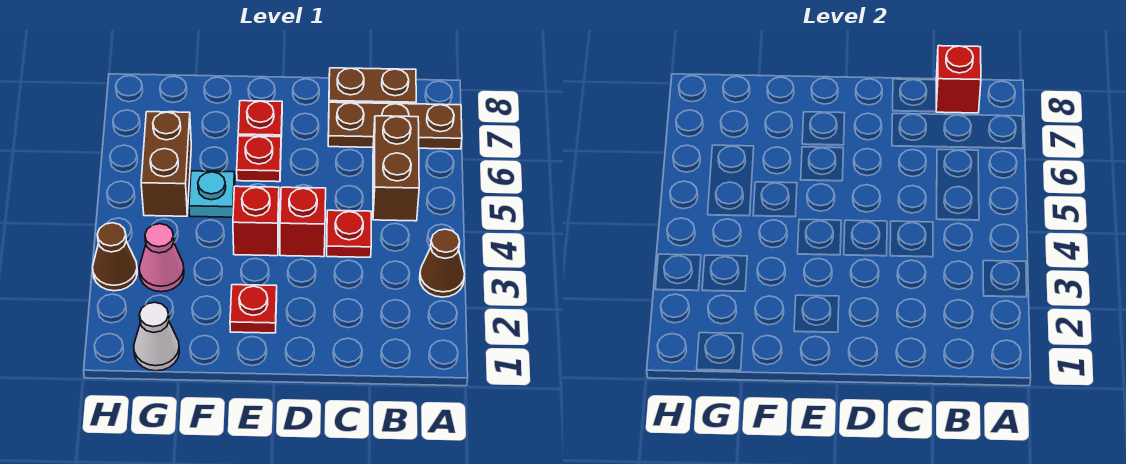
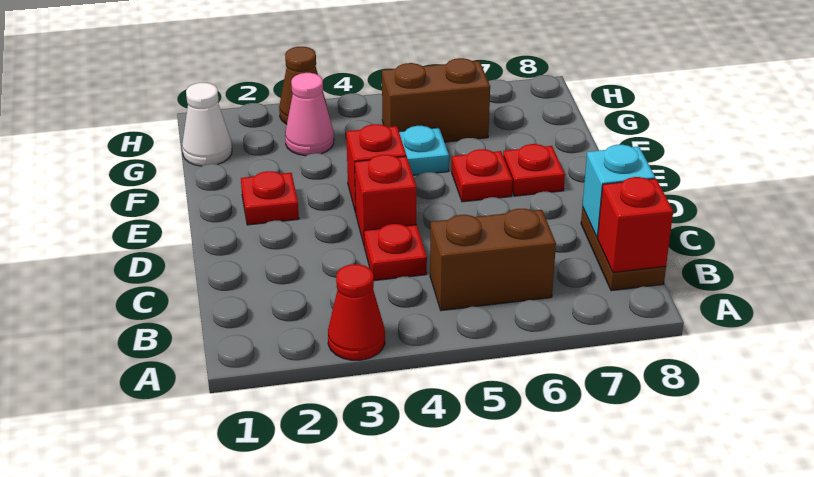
brown 1x1 cone [420,229,465,297] -> red 1x1 cone [328,264,385,360]
brown 1x3 plate [328,102,462,149] -> none
none -> cyan 1x1 brick [582,145,655,238]

